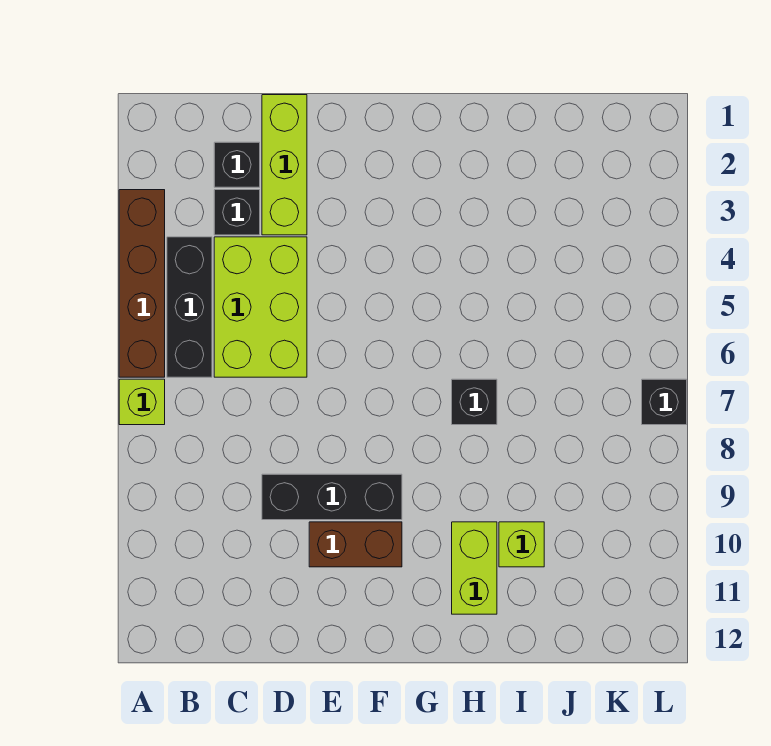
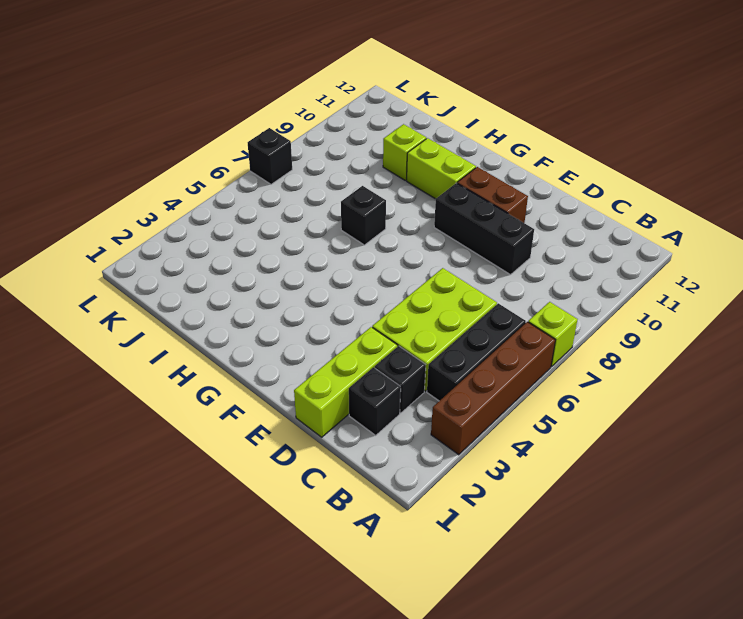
lime 1x2 brick [452,522,497,614] -> lime 1x2 brick turned to [407,138,476,199]

